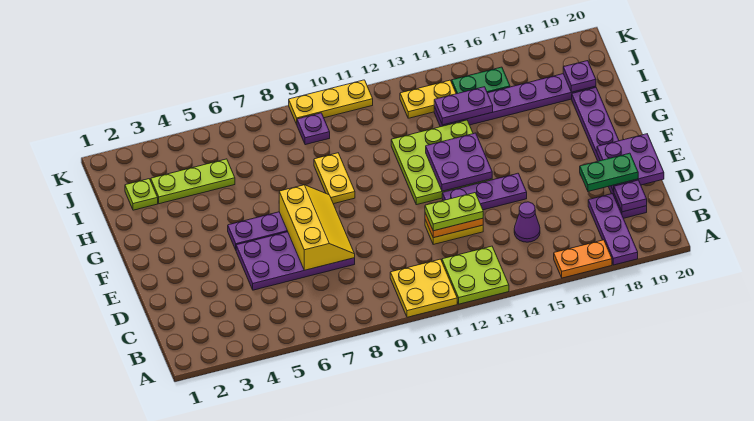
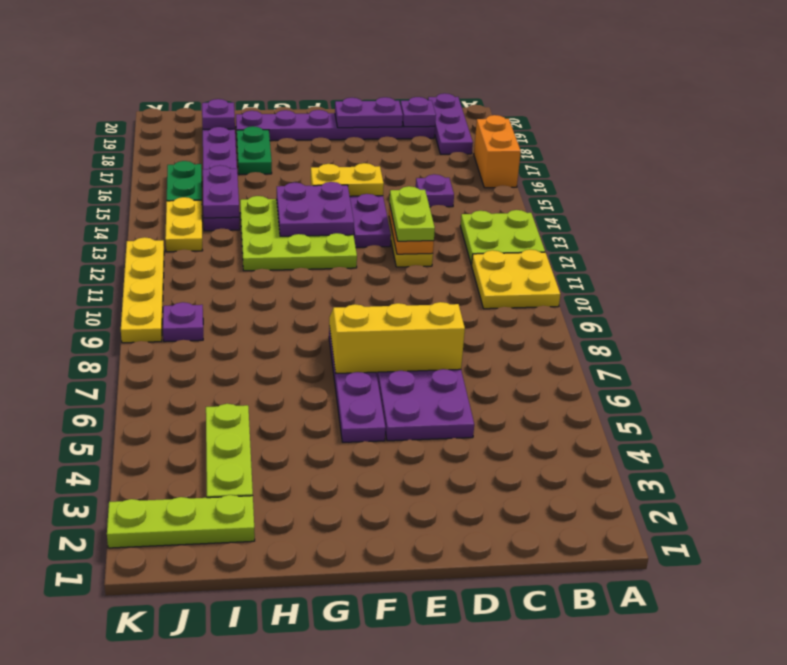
orange 1x2 plate [554,240,612,278] -> orange 1x2 brick [474,115,521,188]
purple 1x3 plate [588,194,638,265] -> purple 1x3 plate turned to [428,93,473,154]
purple 1x1 cone [514,202,540,242] -> purple 1x1 plate [416,174,454,207]
green 1x2 plate [580,153,638,192] -> green 1x2 plate moved to [237,126,272,175]
purple 2x2 plate [597,134,664,192] -> purple 1x2 plate [335,97,403,128]
yellow 1x2 plate [314,153,355,204] -> yellow 1x2 plate moved to [311,163,384,196]
lime 1x1 plate [125,179,158,210] -> lime 1x3 plate [107,495,255,548]
yellow 1x3 plate [289,80,373,124] -> yellow 1x4 plate [121,237,164,343]

